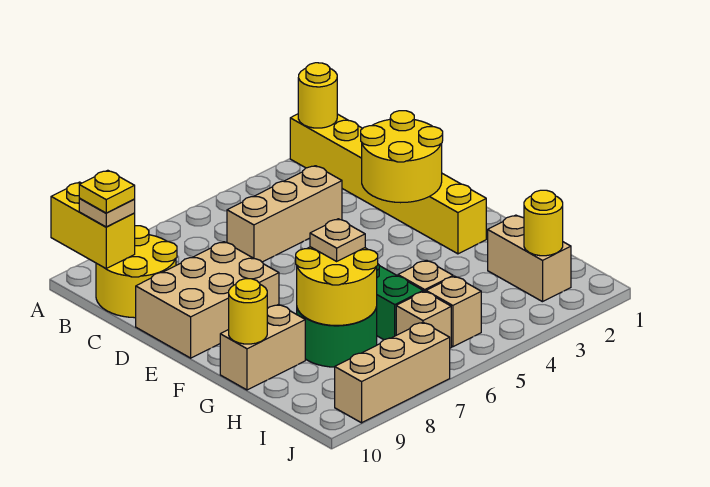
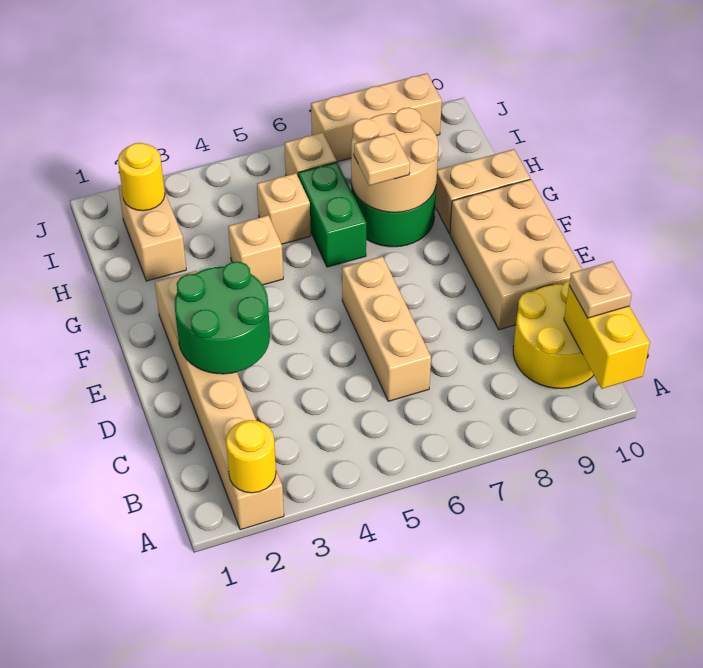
yellow 1x6 brick [290,114,486,254] -> tan 1x6 brick [155,271,284,530]
yellow 1x1 plate [79,170,135,213] -> none
tan 1x3 brick [227,166,342,262] -> tan 1x3 brick turned to [342,256,431,401]
yellow 2x2 round brick [361,111,443,203] -> green 2x2 round brick [175,262,270,374]
tan 2x3 brick [136,242,279,358] -> tan 2x3 brick turned to [450,179,582,330]
yellow 2x2 round brick [296,247,378,326] -> tan 2x2 round brick [351,108,438,212]
yellow 1x1 round brick [229,279,267,344] -> none
tan 1x1 brick [426,276,481,347] -> tan 1x1 brick moved to [228,215,283,285]

